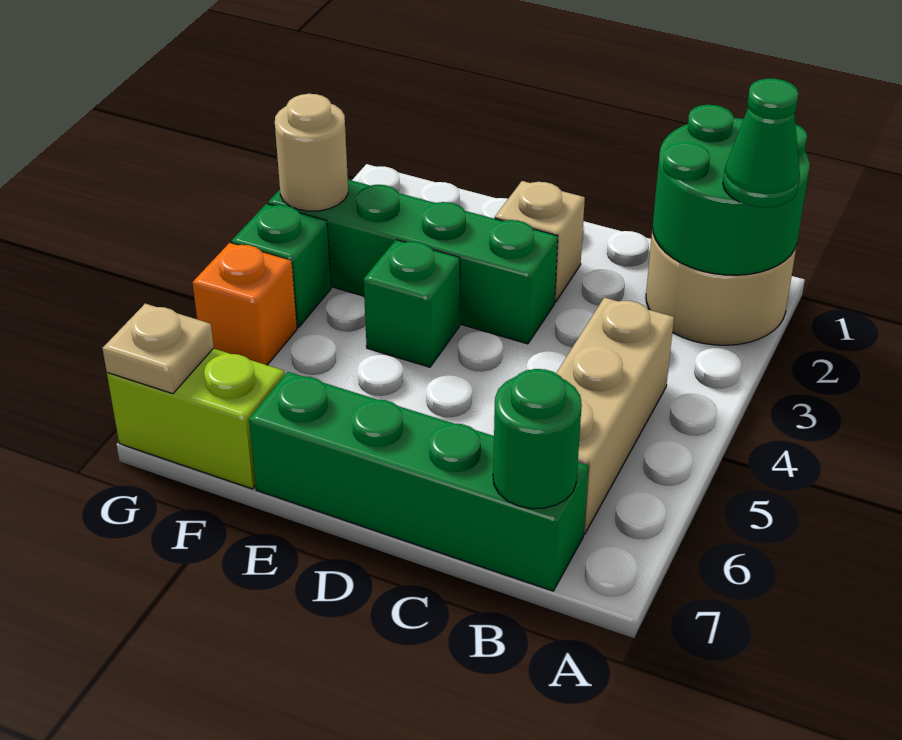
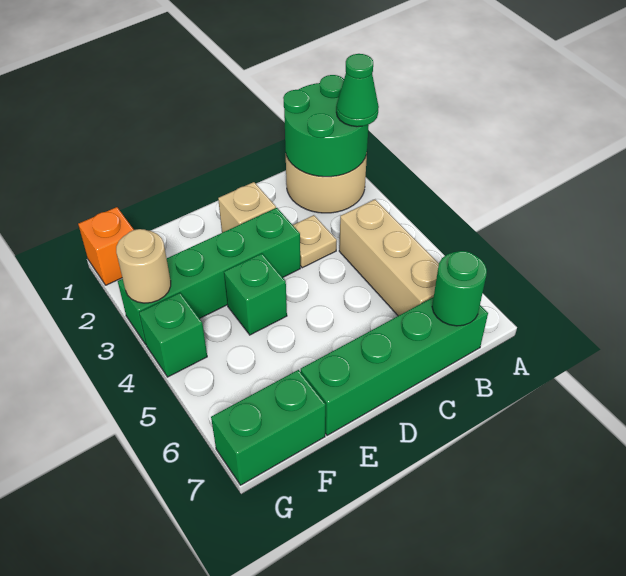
lime 1x2 brick [107,348,285,489] -> green 1x2 brick [211,370,326,485]
orange 1x1 brick [192,243,297,365] -> orange 1x1 brick moved to [78,207,134,285]
tan 1x1 plate [102,304,214,394] -> tan 1x1 plate moved to [293,215,337,268]

